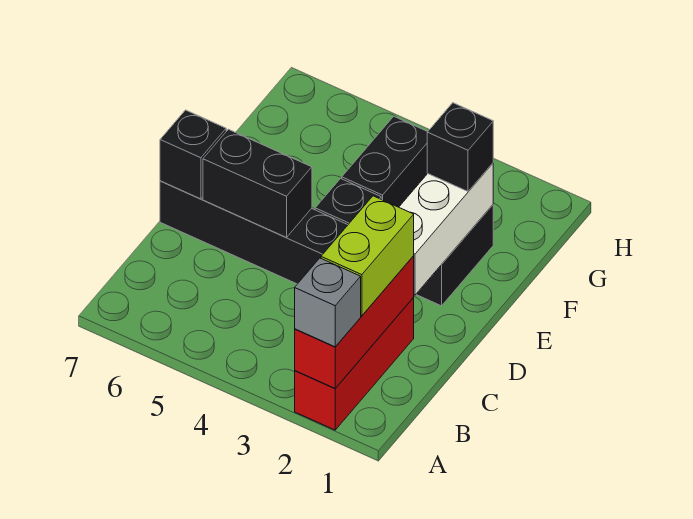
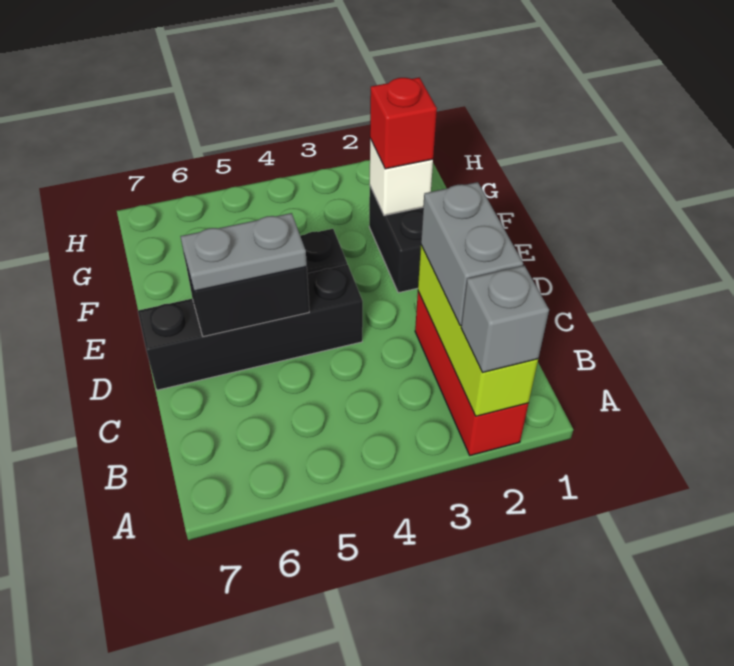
red 1x3 brick [295,256,414,388] -> lime 1x3 brick [418,245,538,416]
lime 1x2 brick [321,196,414,316] -> grey 1x2 brick [421,182,523,326]
white 1x3 brick [399,163,493,295] -> white 1x1 brick [370,139,433,215]
none -> grey 1x2 plate [181,213,307,291]
black 1x1 brick [160,110,226,199] -> none
black 1x1 brick [427,103,493,191] -> red 1x1 brick [370,77,437,169]
black 1x2 brick [342,116,428,207] -> none

